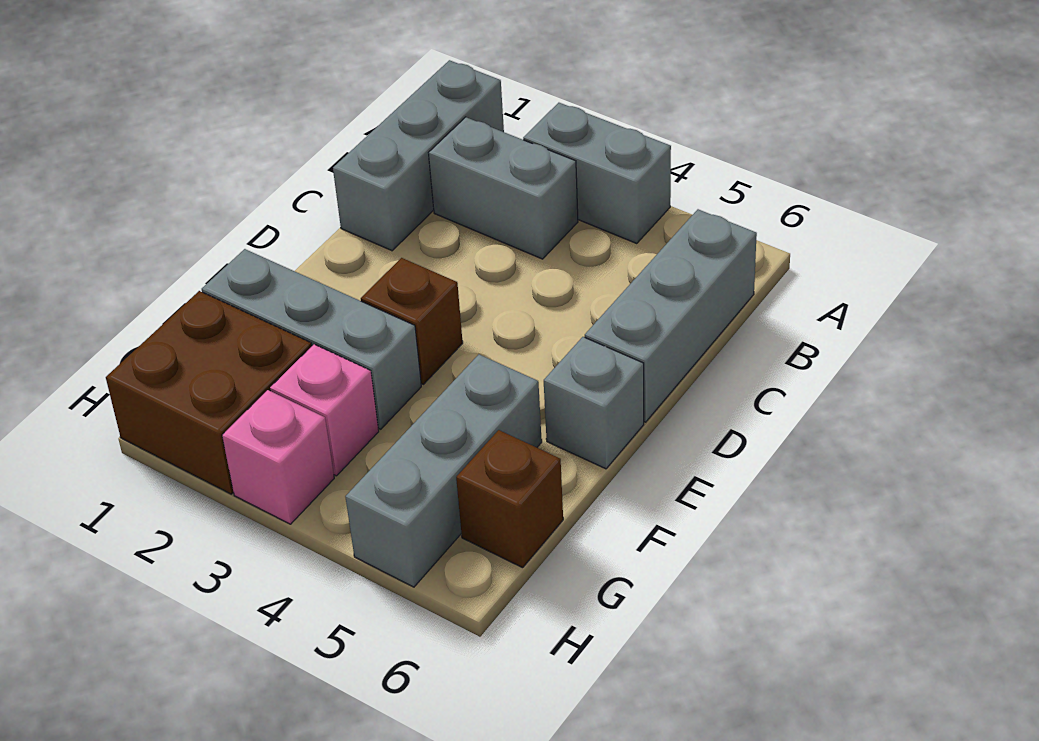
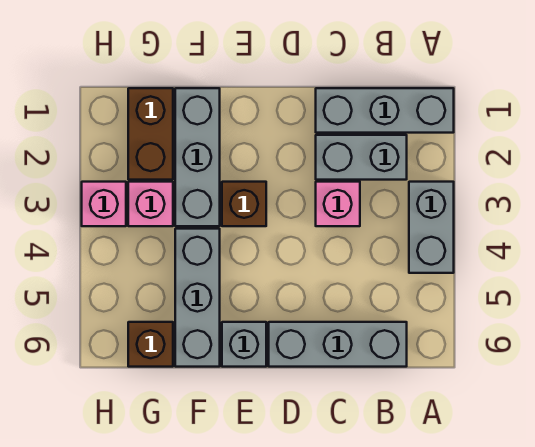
grey 1x2 brick [429,117,578,259] -> grey 1x2 brick turned to [316,135,407,180]
none -> pink 1x1 brick [316,182,360,226]
grey 1x3 brick [345,354,542,587] -> grey 1x3 brick turned to [175,229,220,367]
brown 2x2 brick [106,291,312,494] -> brown 1x2 brick [128,88,173,180]

